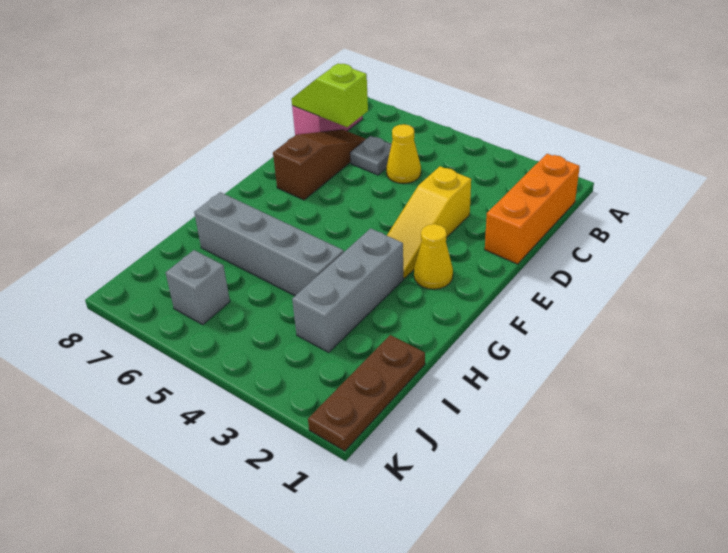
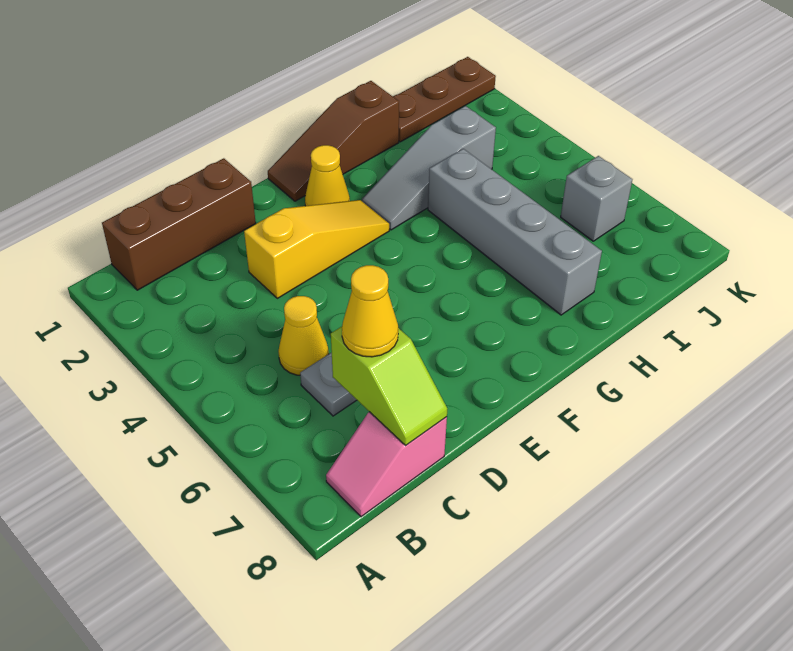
orange 1x3 brick [485,154,580,264] -> brown 1x3 brick [102,158,256,290]
brown 1x3 slope [273,130,366,200] -> brown 1x3 slope moved to [268,81,399,201]
none -> yellow 1x1 cone [342,265,398,357]
grey 1x3 brick [292,228,404,352] -> grey 1x3 slope [362,106,496,230]

